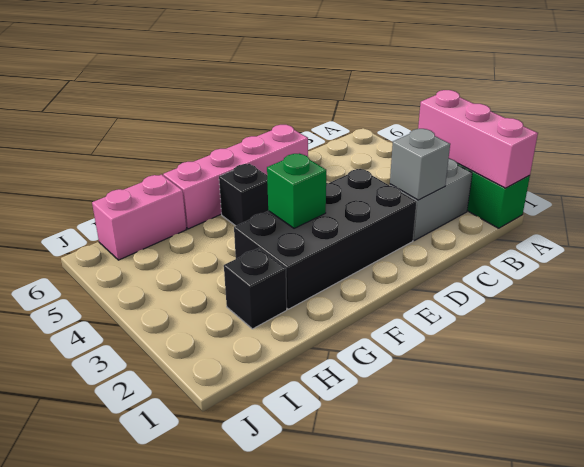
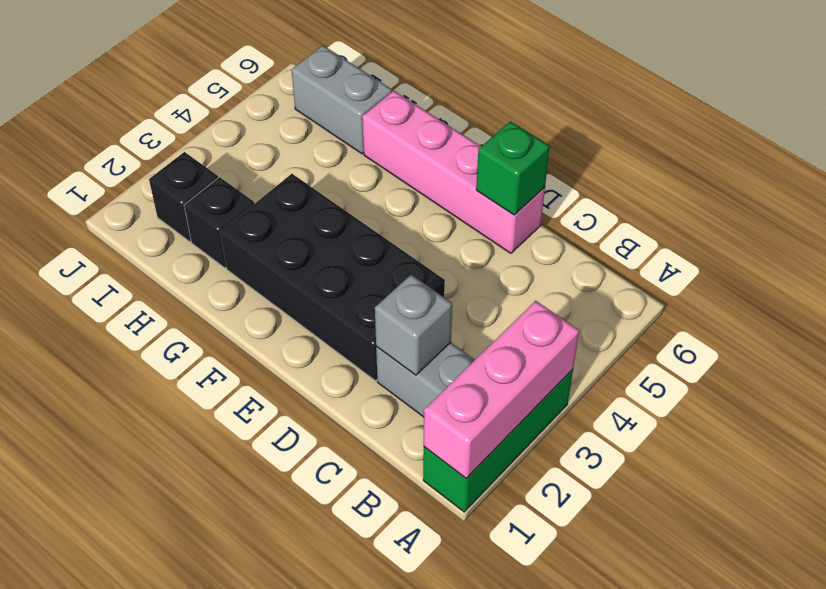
green 1x1 brick [267,153,326,228] -> green 1x1 brick moved to [476,121,550,215]
black 1x1 brick [219,164,268,226] -> black 1x1 brick moved to [149,152,218,242]
pink 1x2 brick [92,175,187,260] -> grey 1x2 brick [291,46,392,154]

